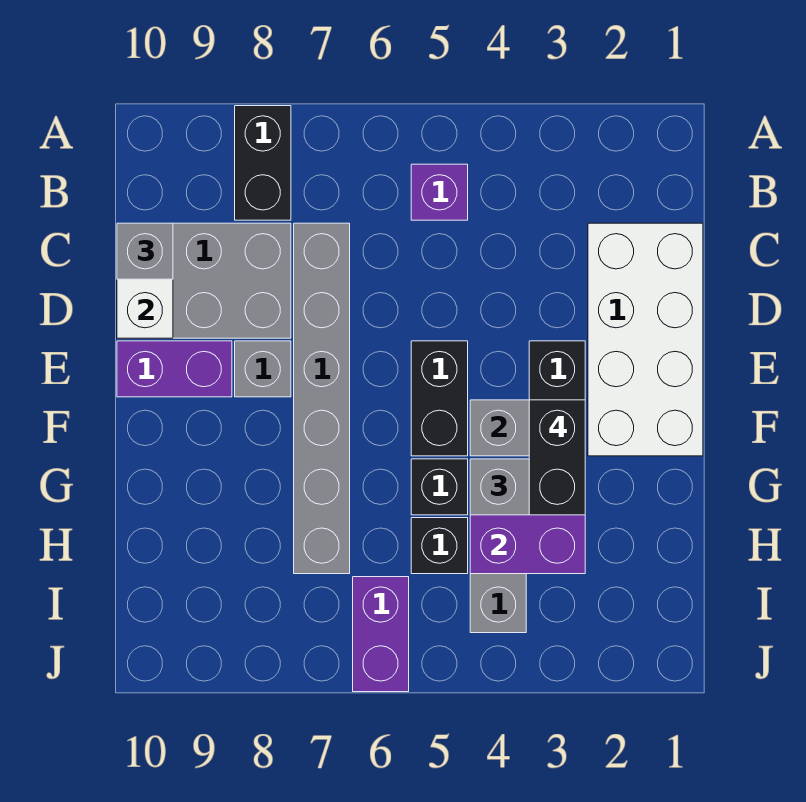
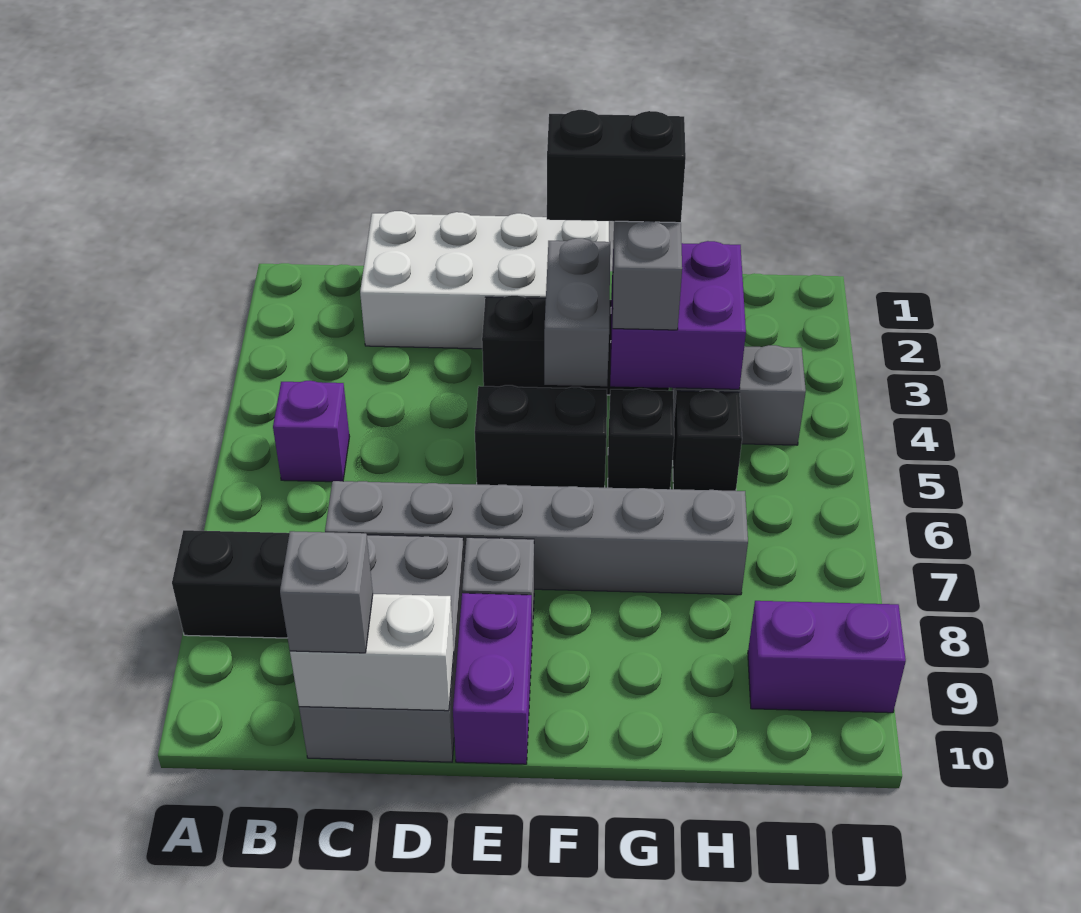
purple 1x2 brick [353,577,409,692] -> purple 1x2 brick moved to [748,601,906,713]

